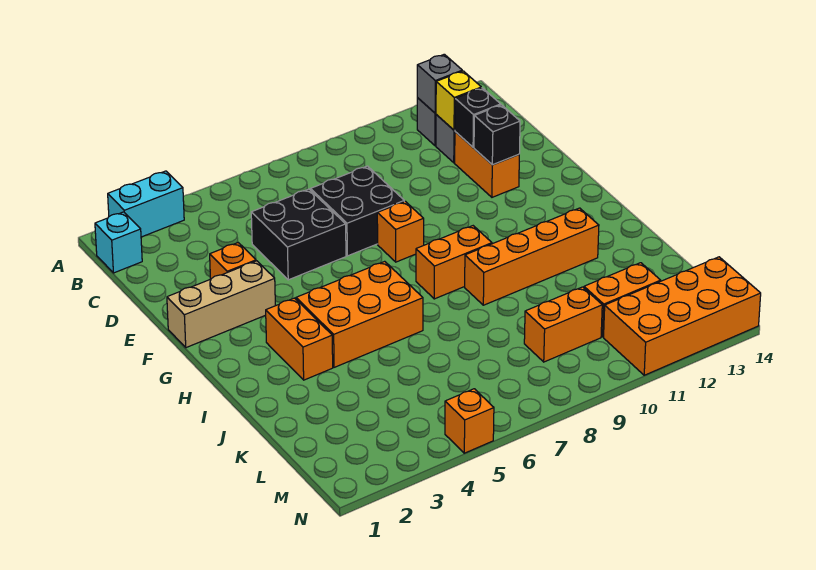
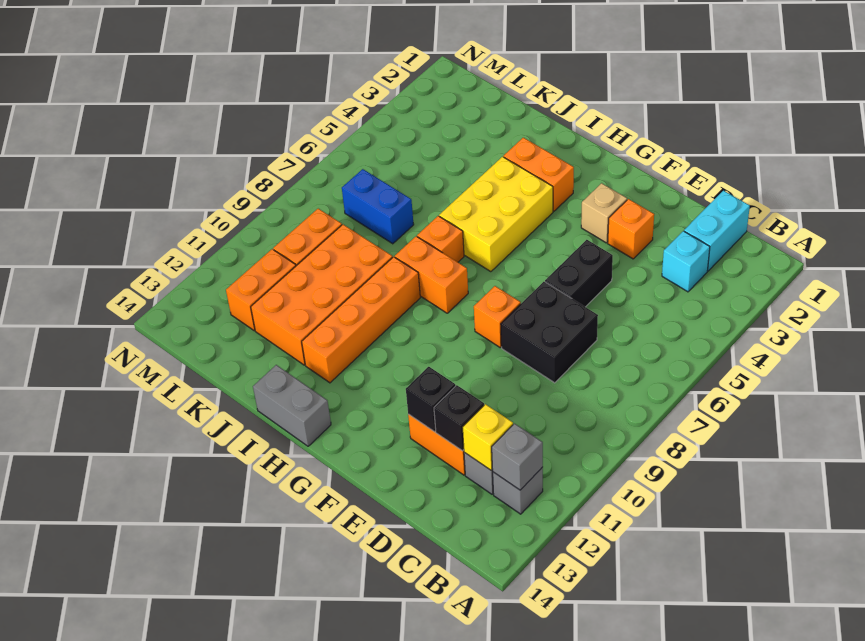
cyan 1x2 brick [108,171,184,237] -> cyan 1x2 brick moved to [684,191,750,271]
cyan 1x1 brick [95,212,142,273] -> cyan 1x1 brick moved to [662,231,710,292]
black 2x2 brick [251,189,346,280] -> black 1x2 brick [545,240,613,307]
tan 1x3 brick [167,261,275,348] -> tan 1x1 brick [581,183,627,243]
orange 2x3 brick [296,261,423,367] -> yellow 2x3 brick [439,157,553,272]
orange 1x2 brick [416,226,492,299] -> orange 1x2 brick turned to [395,236,468,313]
none -> grey 1x2 brick [253,365,331,446]
none -> blue 1x2 brick [342,169,414,244]
orange 2x4 brick [604,257,761,375] -> orange 2x4 brick moved to [251,225,393,365]
orange 1x1 brick [445,389,494,453] -> orange 1x1 brick moved to [417,216,464,262]

